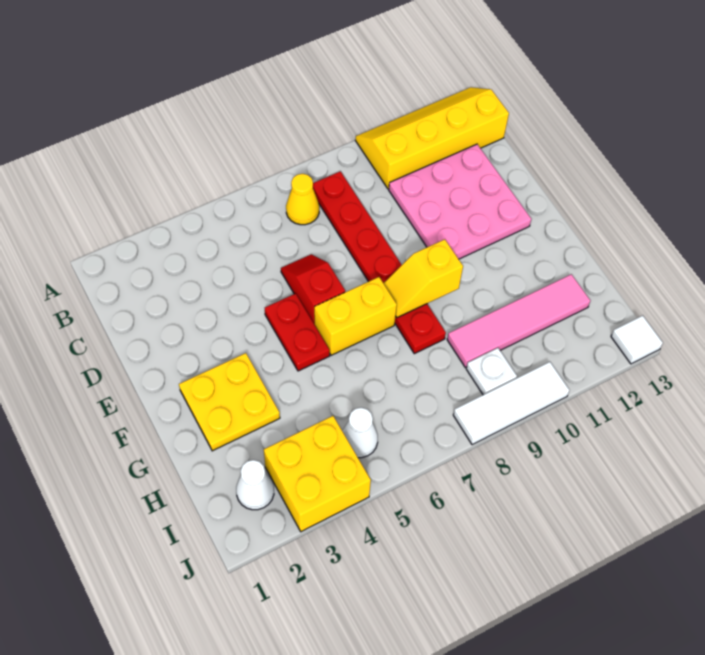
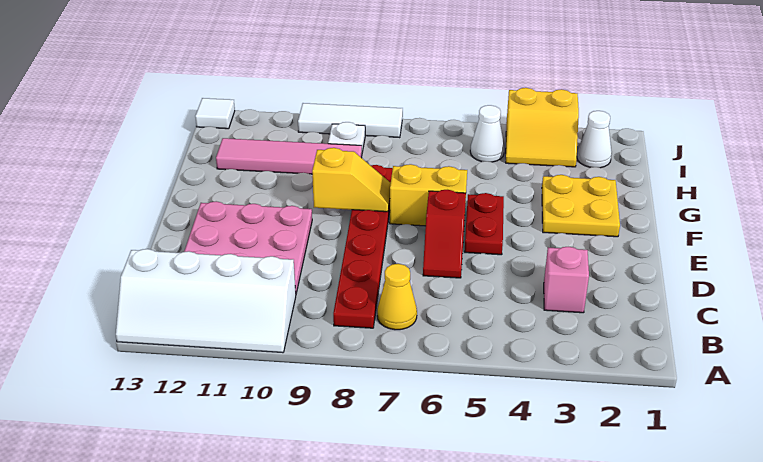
yellow 2x4 slope [355,87,509,189] -> white 2x4 slope [116,249,296,353]
none -> pink 1x1 brick [544,247,589,313]
yellow 2x2 brick [264,416,371,532] -> yellow 2x2 slope [506,88,579,167]

